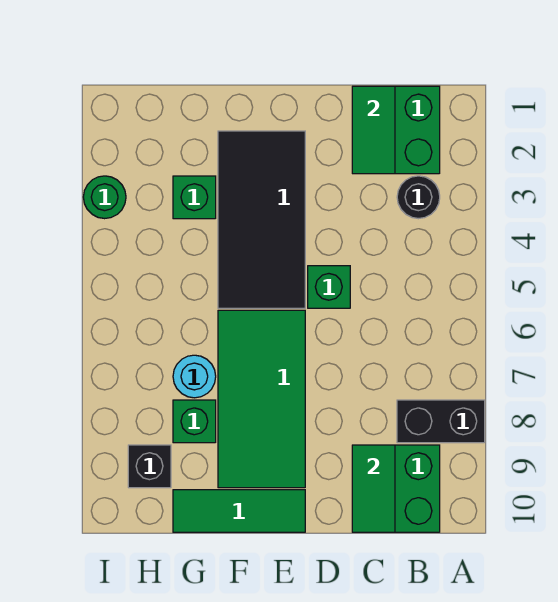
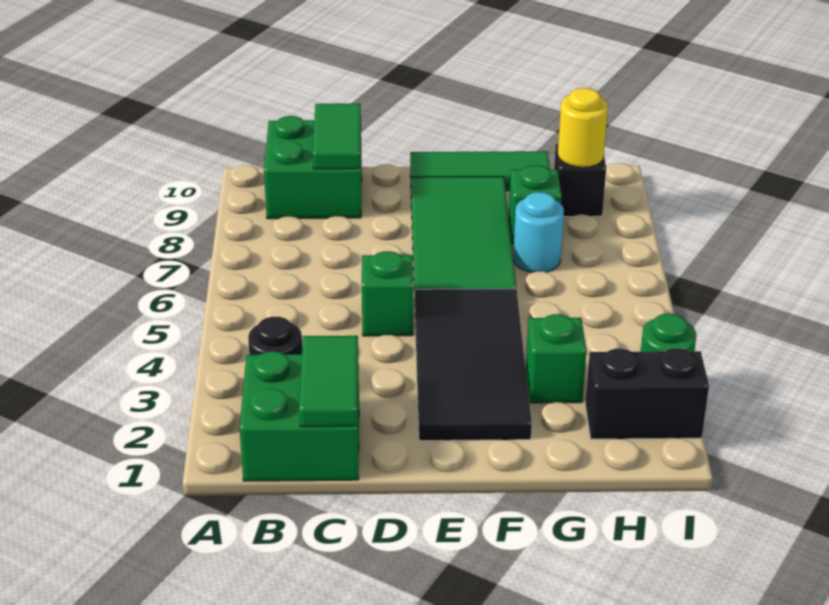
black 1x2 brick [397,400,485,443] -> black 1x2 brick moved to [585,348,709,439]
none -> yellow 1x1 round brick [558,88,608,167]

